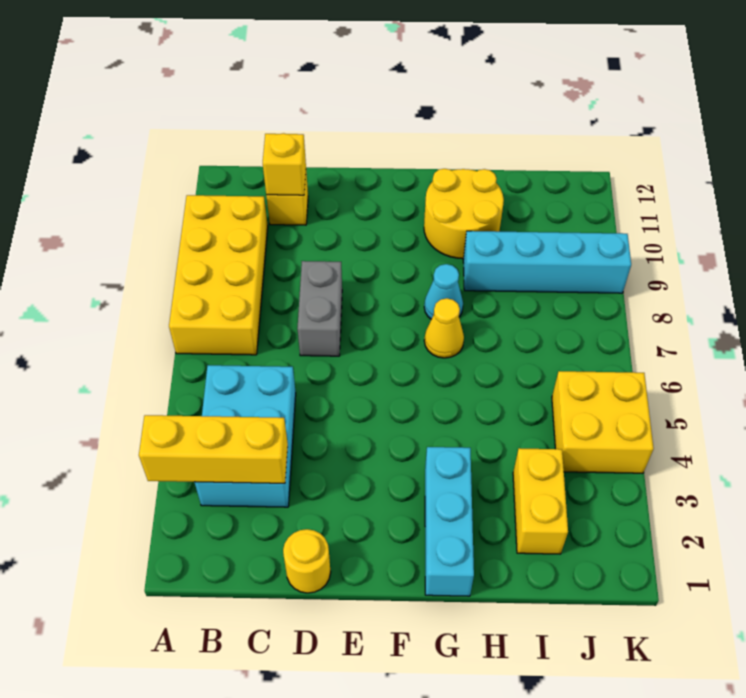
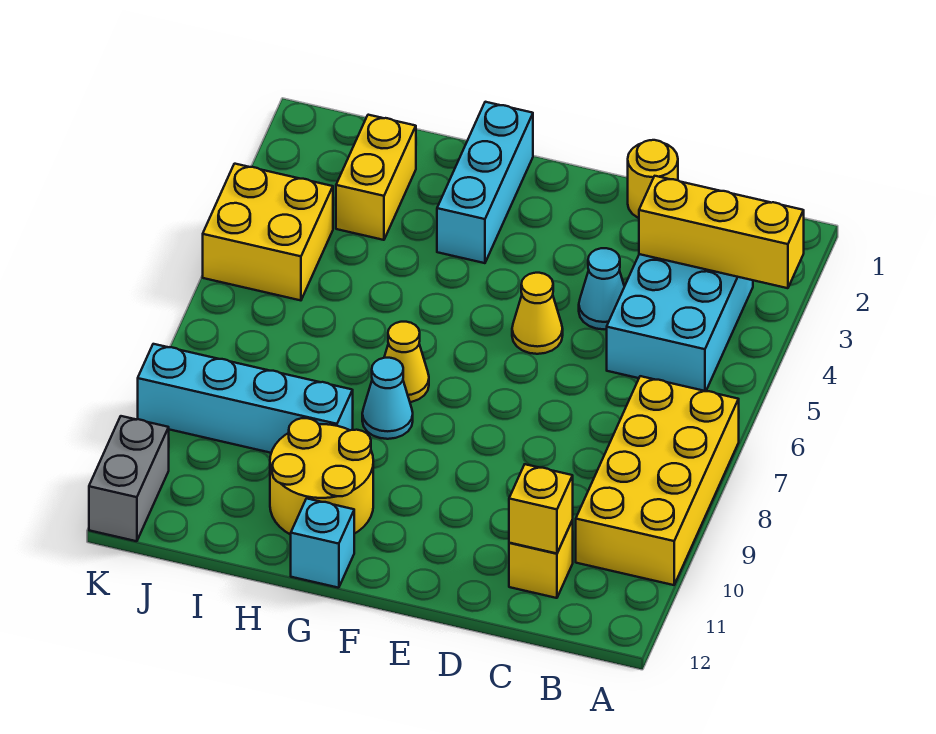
none -> cyan 1x1 cone [579,248,624,329]
grey 1x2 brick [297,261,342,356] -> grey 1x2 brick moved to [89,416,169,541]
none -> yellow 1x1 cone [512,273,563,354]
none -> cyan 1x1 brick [291,498,354,588]

